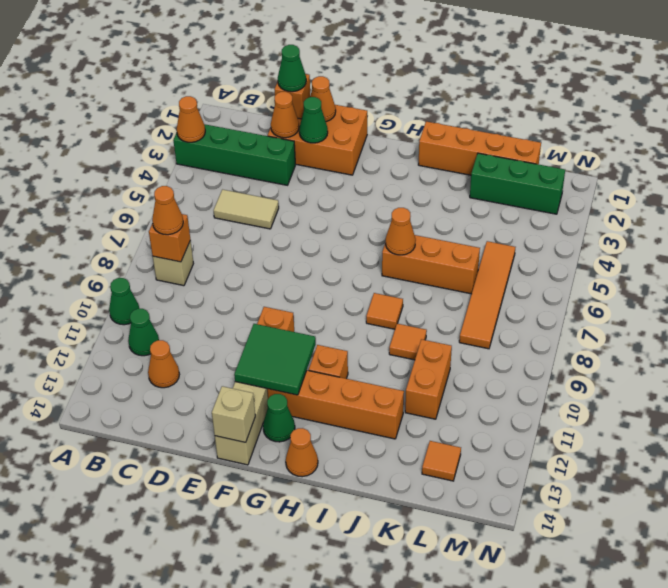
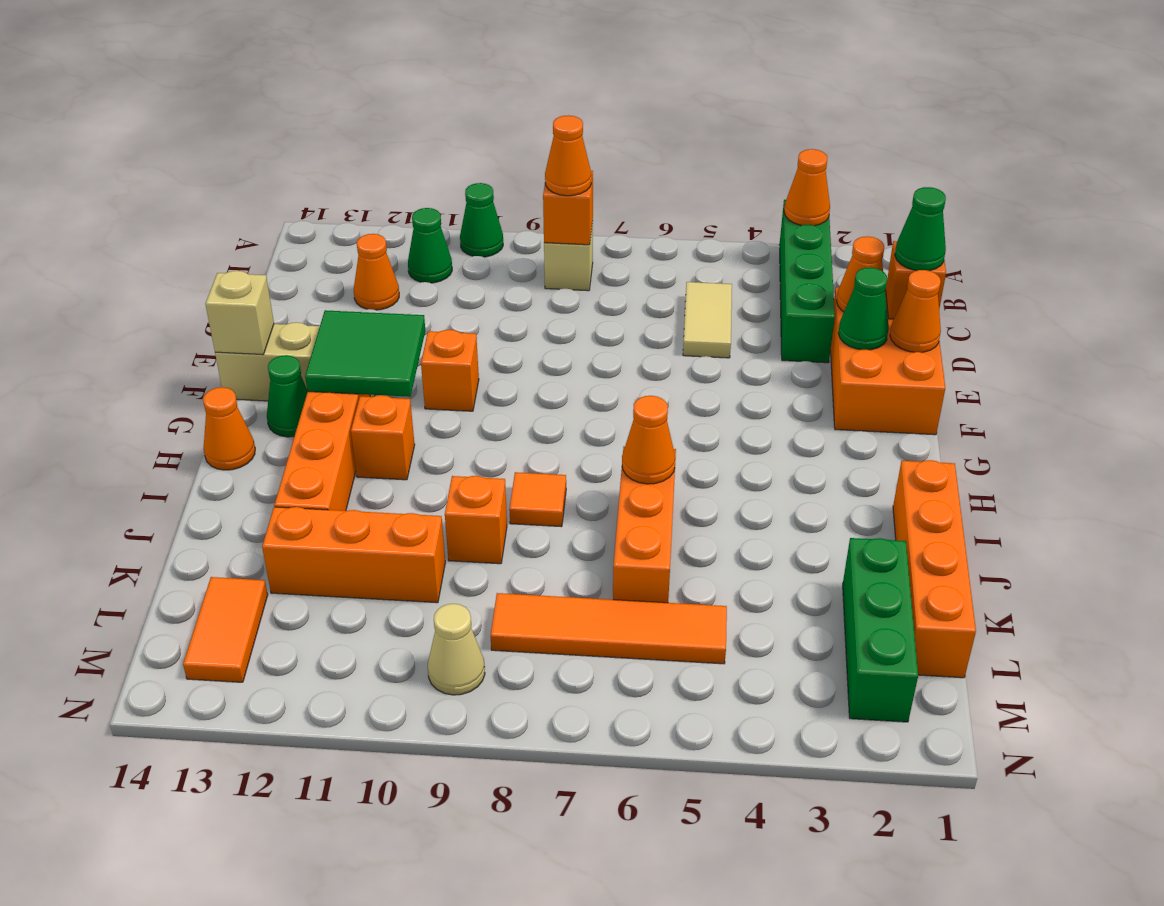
orange 1x1 tile [389,324,427,360] -> orange 1x1 brick [445,476,507,564]
orange 1x2 brick [405,339,452,419] -> orange 1x3 brick [262,507,445,603]
orange 1x1 tile [422,441,461,481] -> orange 1x2 tile [183,577,268,682]
none -> tan 1x1 cone [428,604,485,695]

